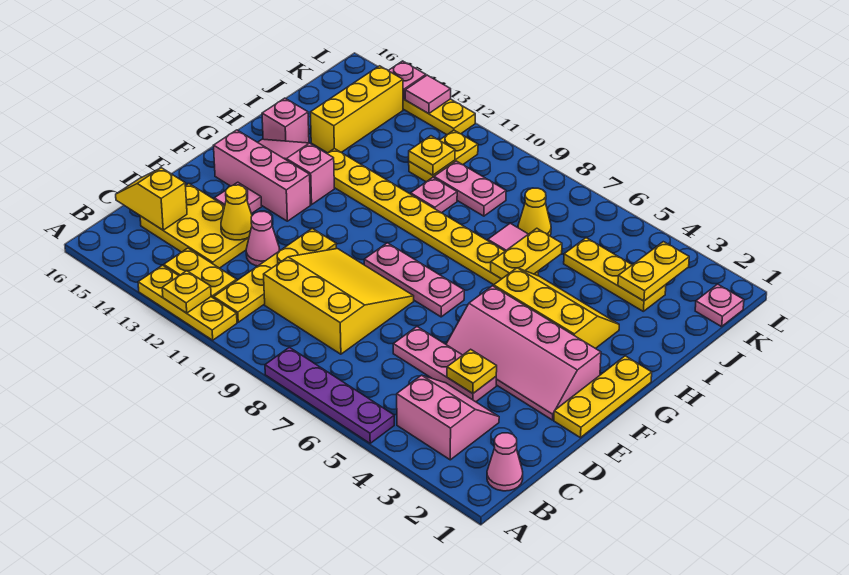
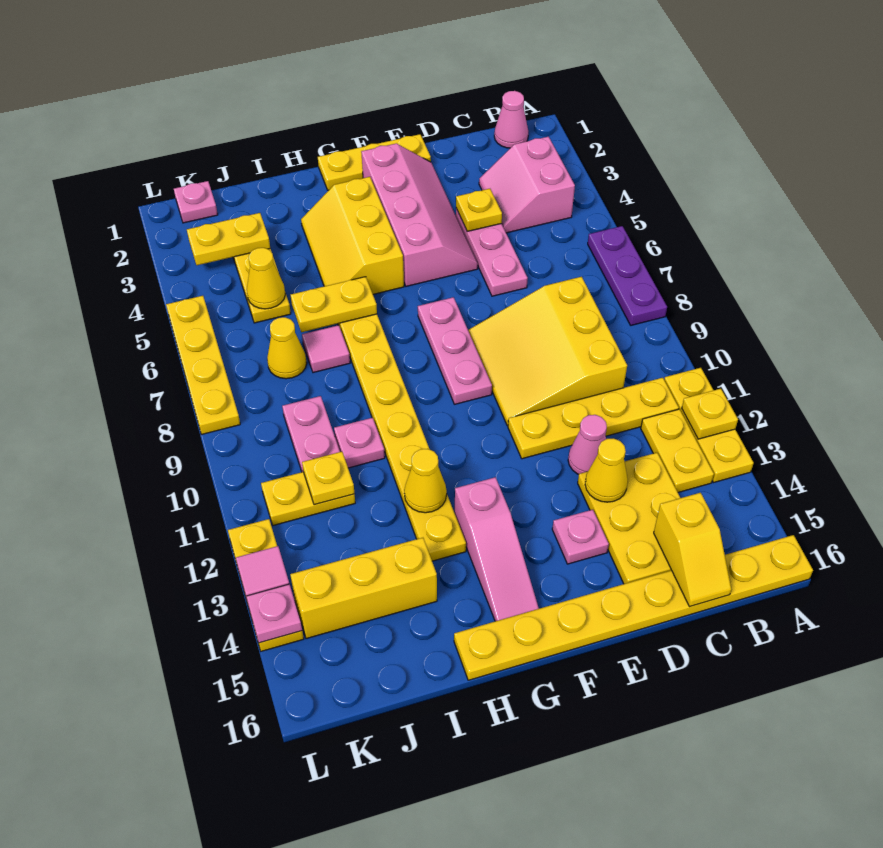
purple 1x4 plate [265,347,394,443] -> purple 1x3 plate [588,226,667,325]
none -> yellow 1x8 plate [454,535,813,680]
pink 1x3 brick [214,130,310,221] -> none
none -> yellow 1x1 cone [404,449,447,513]
pink 1x1 brick [262,98,309,143] -> none
none -> yellow 1x1 cone [247,248,285,309]
none -> yellow 1x4 plate [166,296,240,434]

